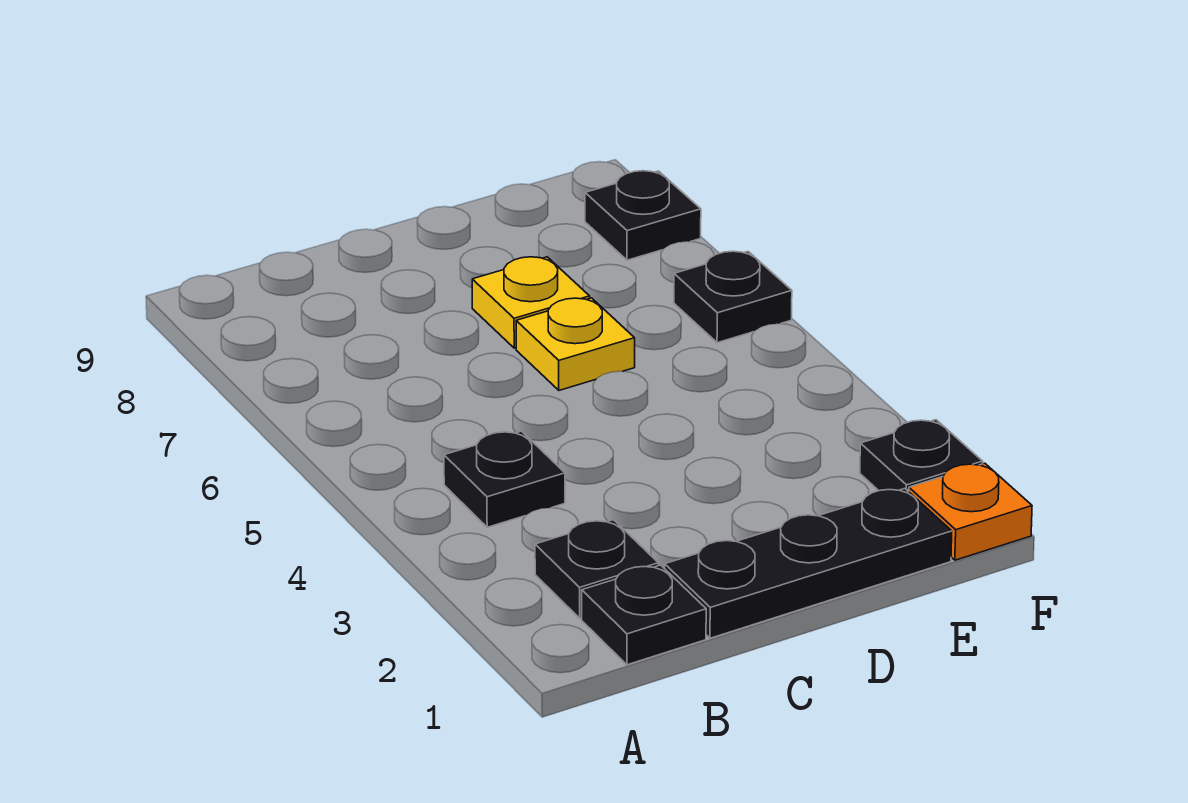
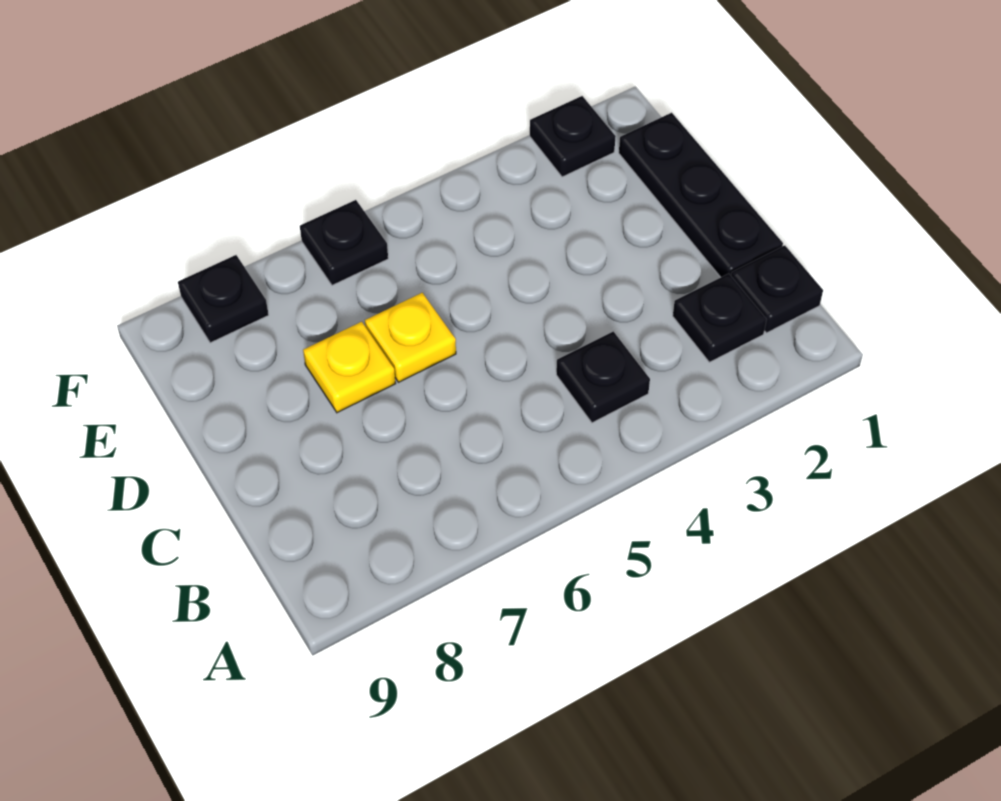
orange 1x1 plate [909,463,1032,560] -> none

